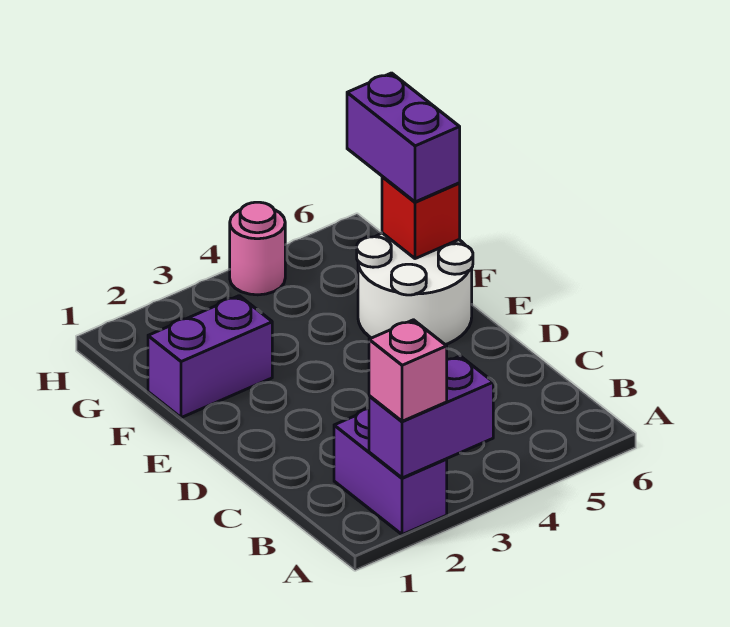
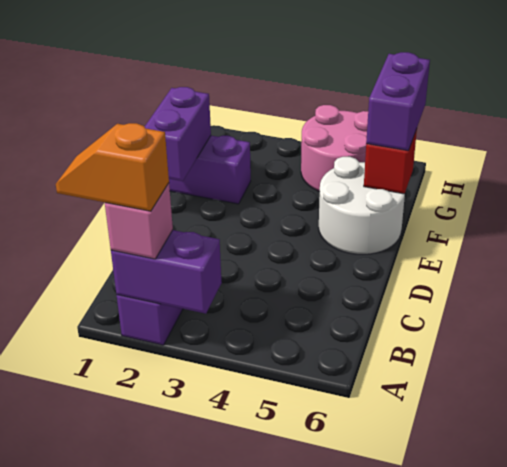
none -> orange 1x2 slope [56,123,169,211]
none -> purple 1x2 brick [144,87,211,181]
pink 1x1 round brick [230,202,285,295] -> pink 2x2 round brick [301,105,368,192]

